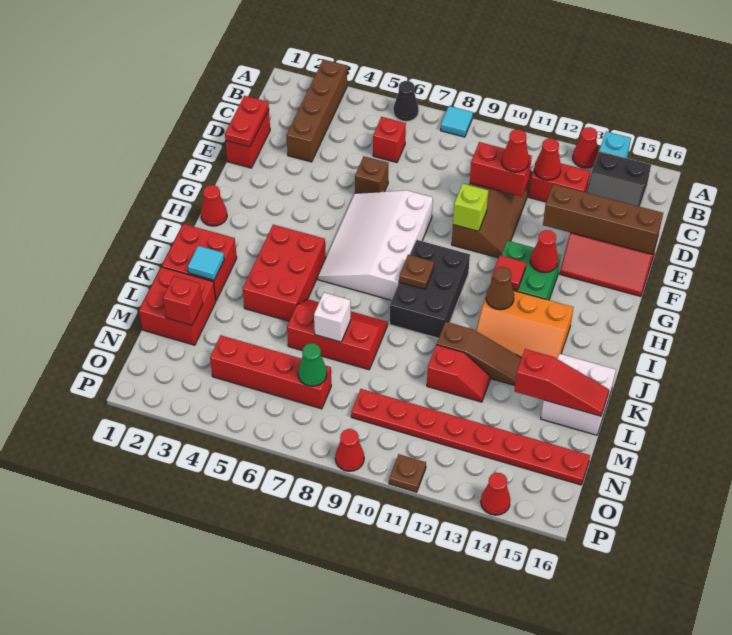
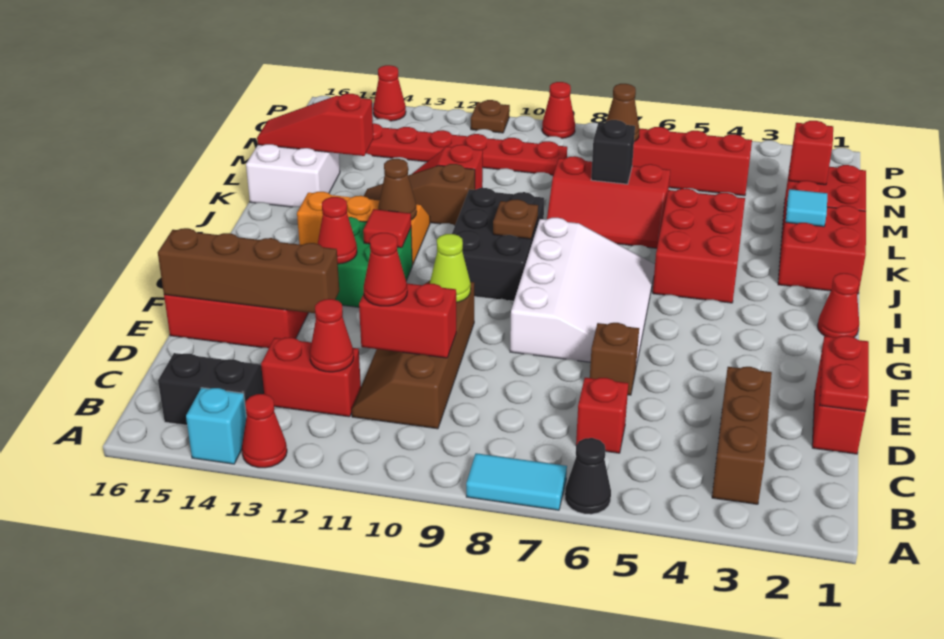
brown 1x4 brick [287,59,347,162] -> brown 1x3 brick [712,367,772,504]
cyan 1x1 tile [441,106,473,137] -> cyan 1x2 tile [466,453,567,510]
lime 1x1 brick [453,184,488,231] -> lime 1x1 cone [430,234,471,302]
white 1x1 brick [314,293,351,342] -> black 1x1 brick [591,120,635,184]
green 1x1 cone [298,343,327,386] -> brown 1x1 cone [606,84,639,142]

